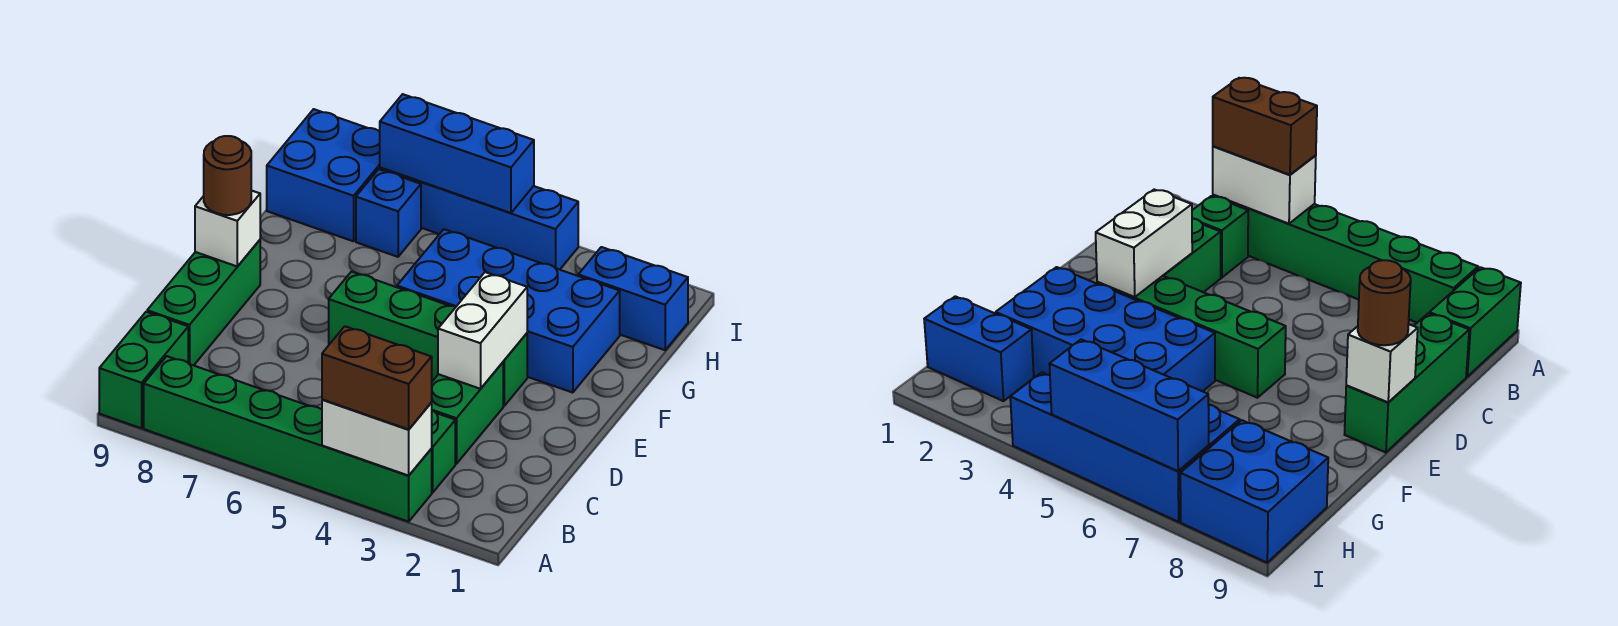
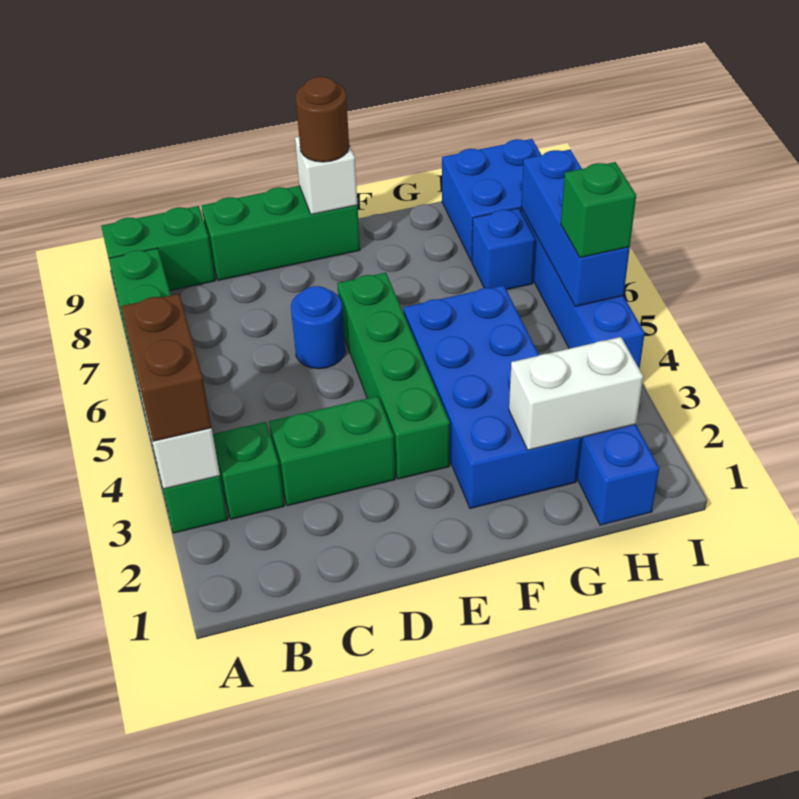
white 1x2 brick [438,272,527,389] -> white 1x2 brick moved to [509,337,643,450]
none -> blue 1x1 round brick [291,286,345,369]
none -> green 1x1 brick [561,162,636,258]

